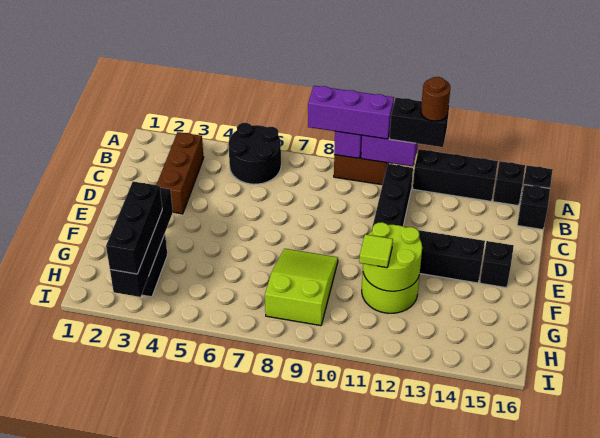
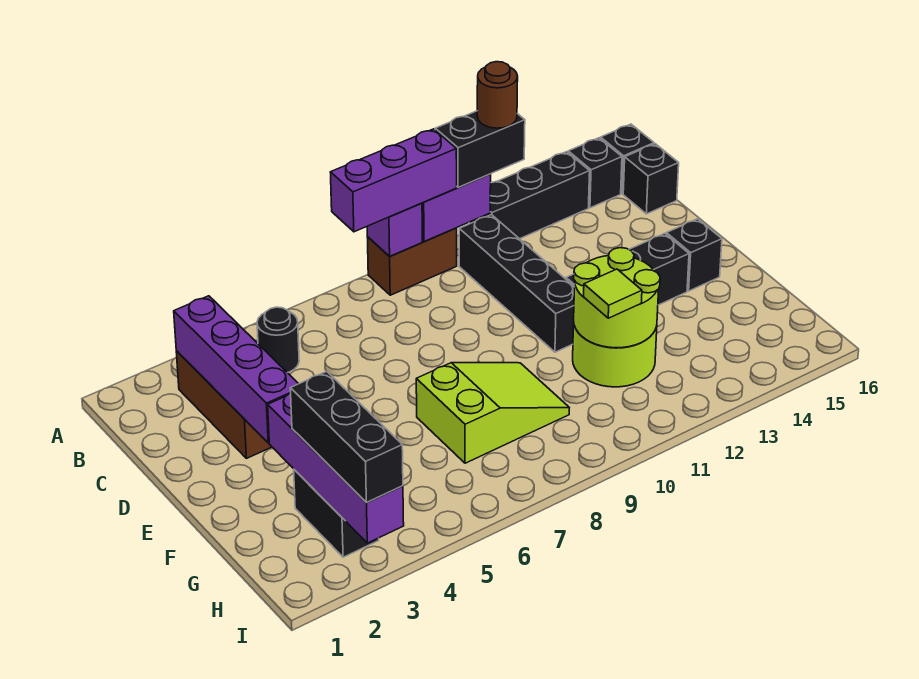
black 2x2 round brick [228,123,281,184] -> black 1x1 round brick [257,307,299,373]
none -> purple 1x4 brick [174,296,298,443]
black 1x4 brick [110,188,173,297] -> purple 1x4 brick [268,393,404,543]
lime 2x3 slope [265,249,338,326] -> lime 2x3 slope turned to [416,363,569,463]

